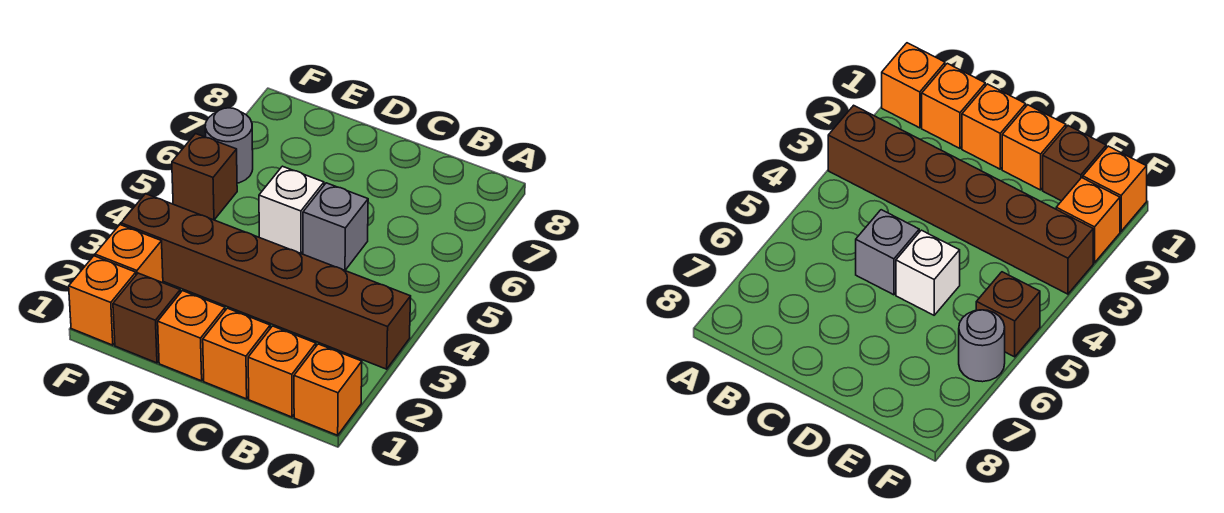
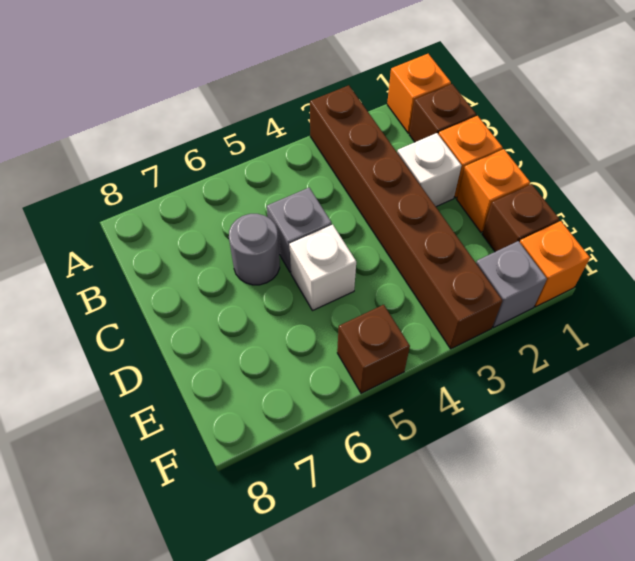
orange 1x1 brick [248,326,316,417] -> brown 1x1 brick [409,84,476,142]
none -> white 1x1 brick [397,133,461,207]
orange 1x1 brick [95,225,163,283] -> grey 1x1 brick [476,241,547,327]
grey 1x1 round brick [205,108,253,183] -> grey 1x1 round brick moved to [229,214,280,285]

